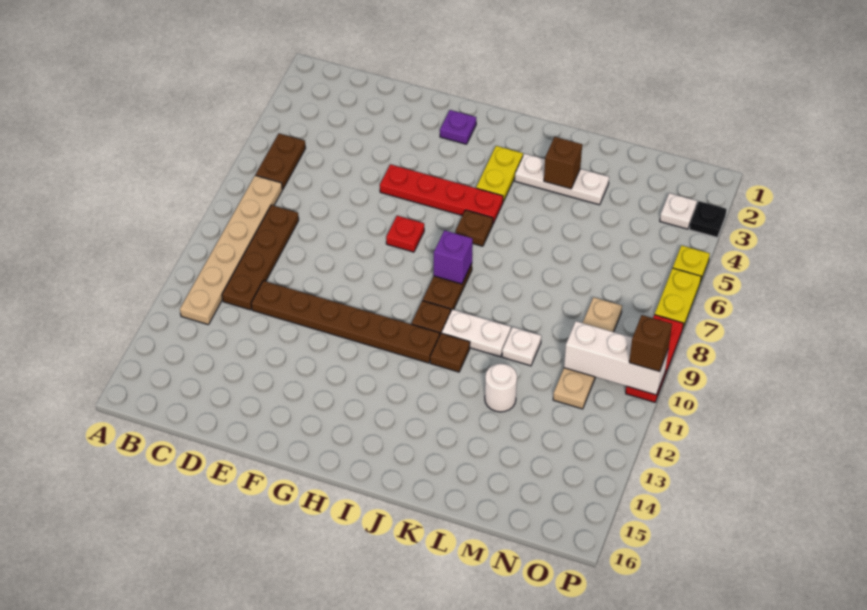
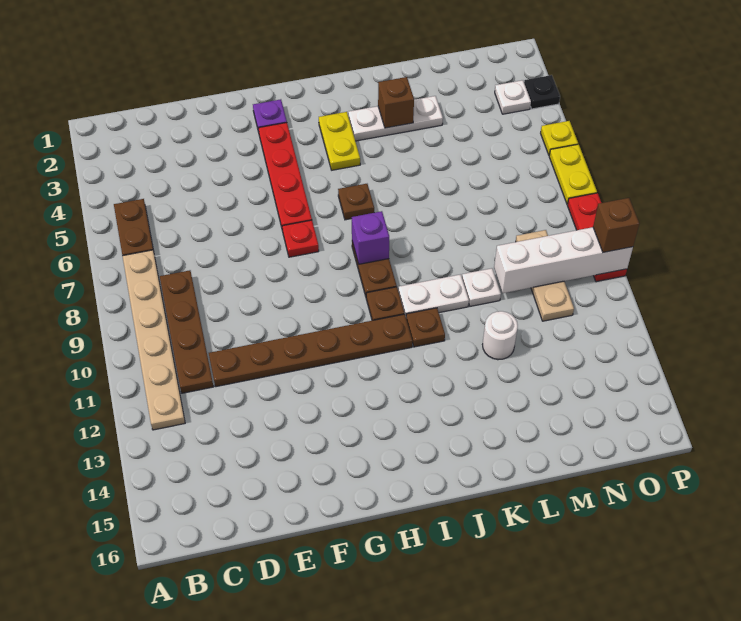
red 1x4 plate [380,164,503,223] -> red 1x4 plate turned to [258,123,312,231]
tan 1x4 plate [553,297,622,409] -> tan 1x3 plate [516,230,574,321]
white 1x3 brick [564,321,668,395] -> white 1x4 brick [494,227,633,293]

